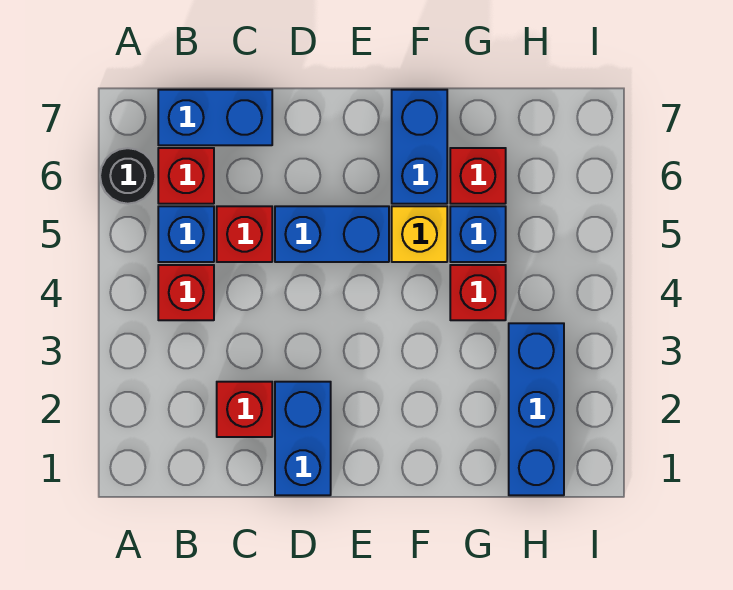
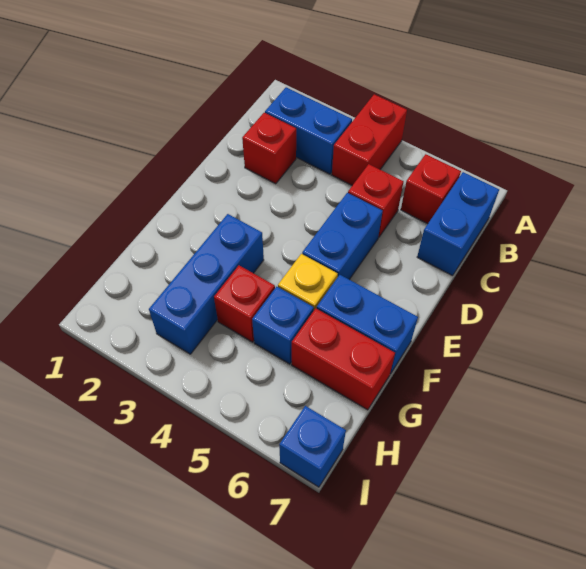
black 1x1 round brick [100,148,156,204] -> none
red 1x1 brick [158,265,214,320] -> red 1x2 brick [332,94,407,185]
blue 1x1 brick [158,206,214,262] -> blue 1x1 brick moved to [279,406,346,487]
blue 1x2 brick [275,382,331,495] -> blue 1x2 brick moved to [265,87,352,174]
red 1x1 brick [450,148,506,204] -> red 1x2 brick [292,308,395,410]
blue 1x3 brick [509,323,564,495] -> blue 1x3 brick turned to [149,214,264,354]

